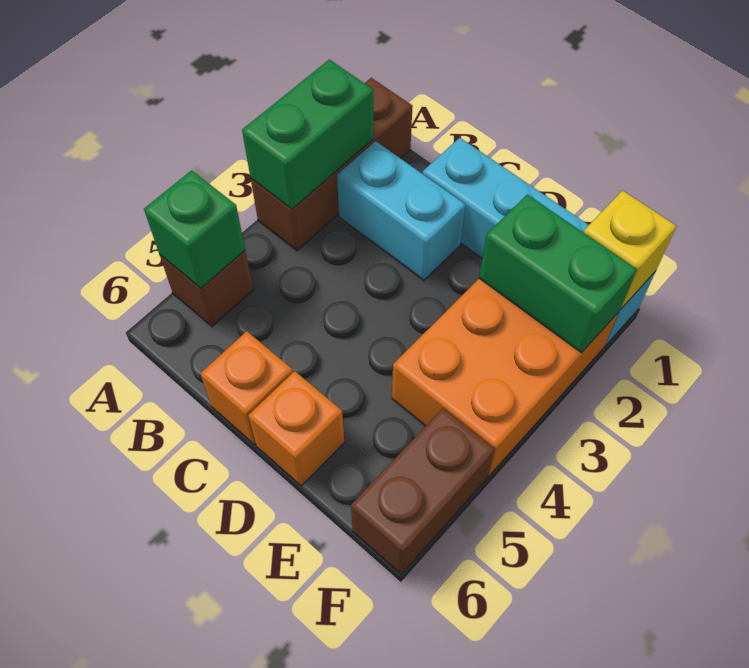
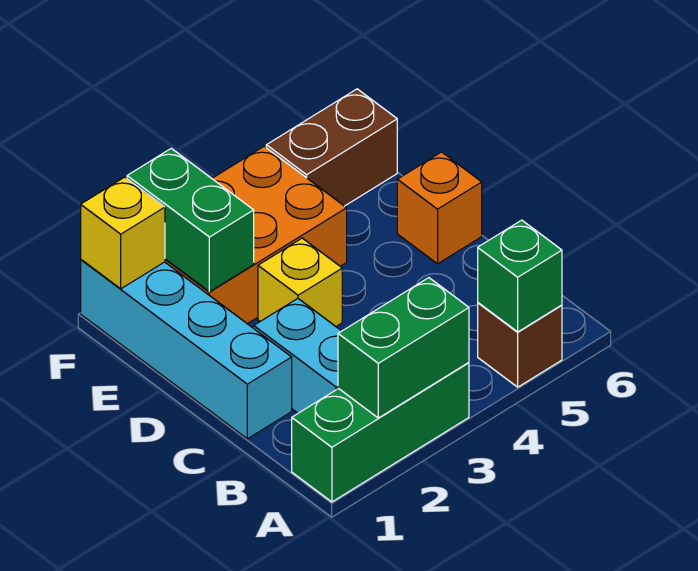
brown 1x3 brick [251,78,413,251] -> green 1x3 brick [292,363,469,502]
orange 1x1 brick [200,331,293,445] -> none
none -> yellow 1x1 brick [258,238,342,326]

